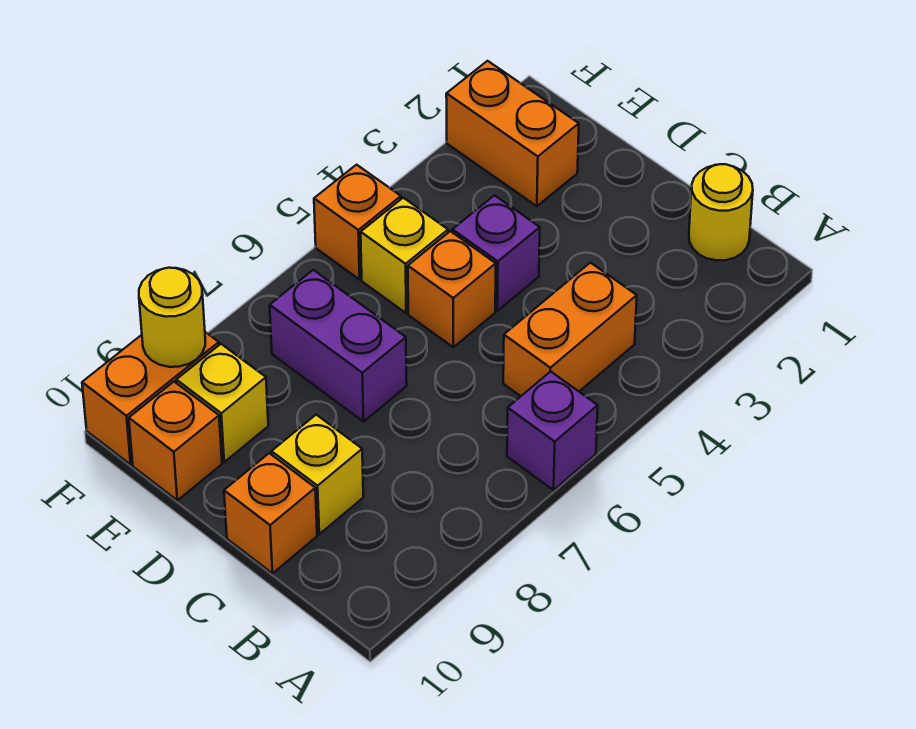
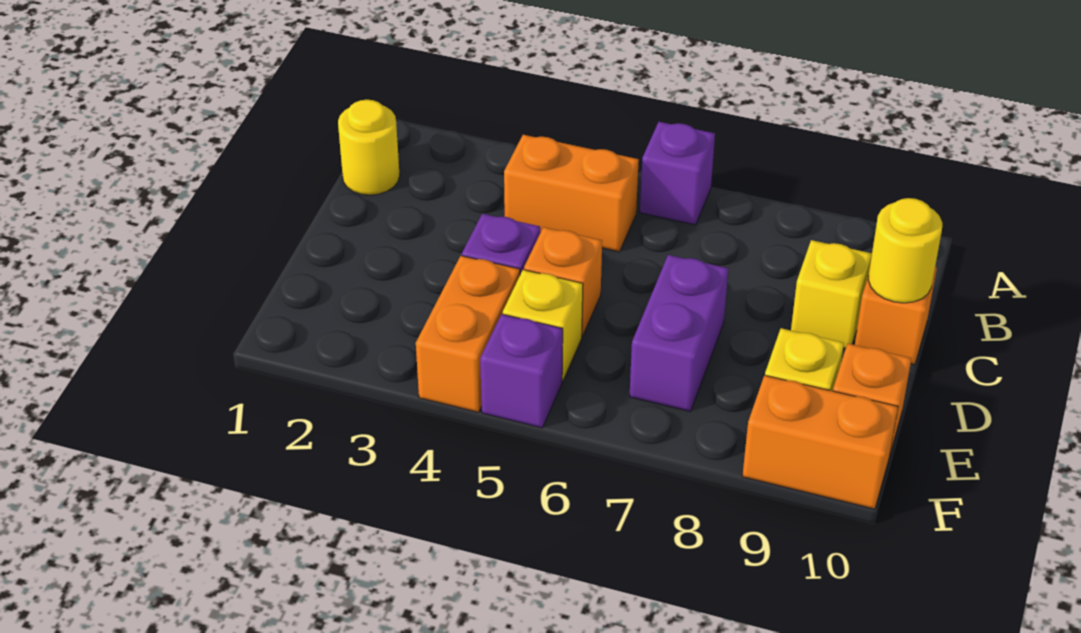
orange 1x2 brick [446,61,579,206] -> orange 1x2 brick moved to [416,256,520,412]
orange 1x1 brick [314,165,401,279] -> purple 1x1 brick [480,314,563,428]
yellow 1x1 round brick [139,268,205,367] -> yellow 1x1 round brick moved to [868,198,942,303]

